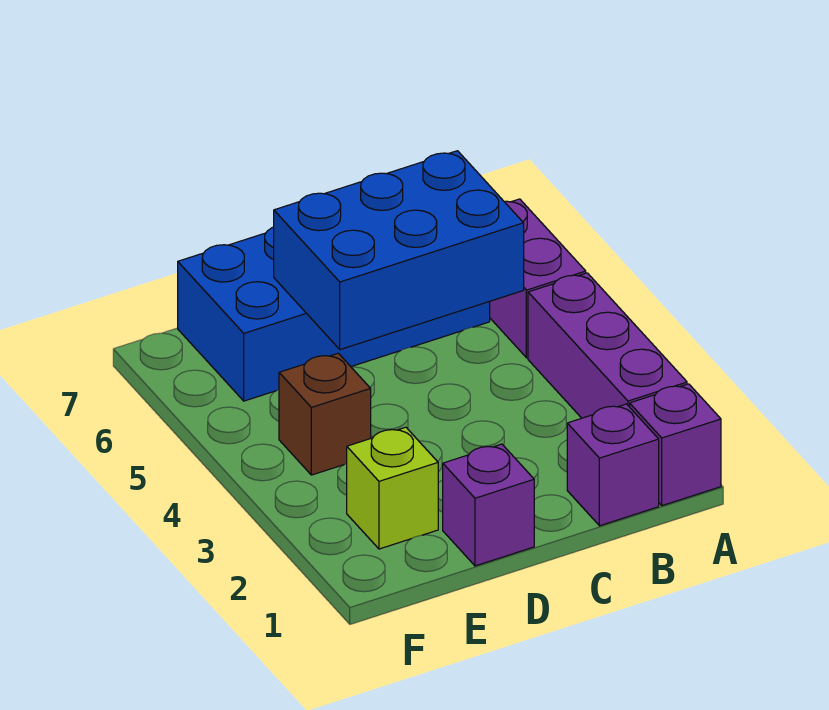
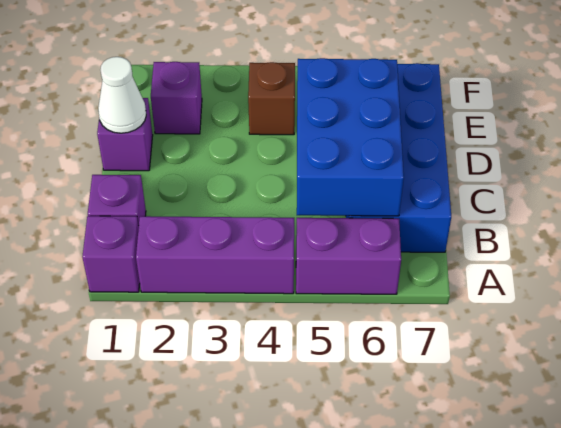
none -> white 1x1 cone [98,57,146,133]
lime 1x1 brick [347,427,438,549] -> purple 1x1 brick [151,62,202,134]

